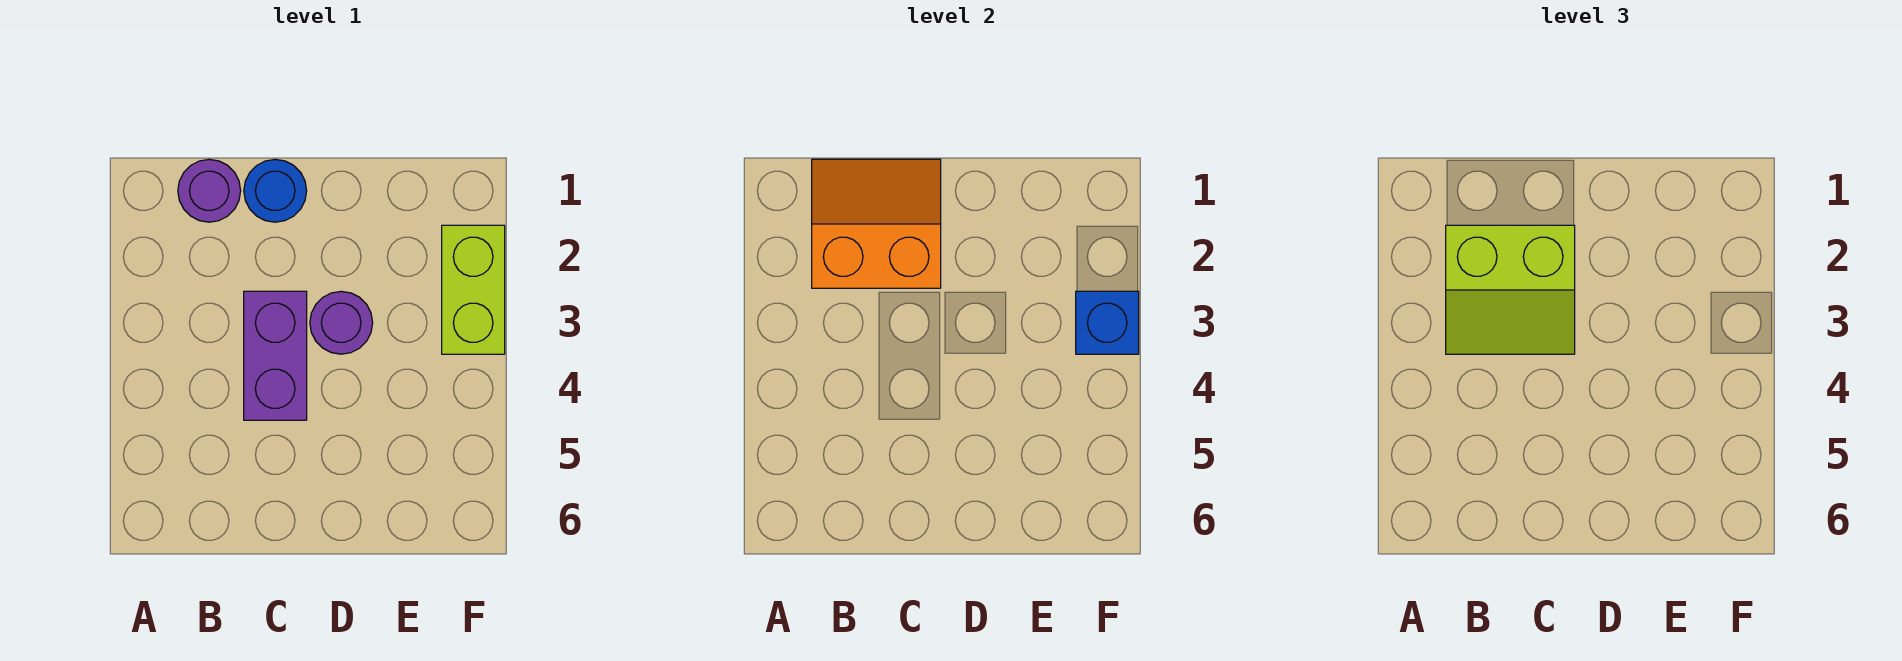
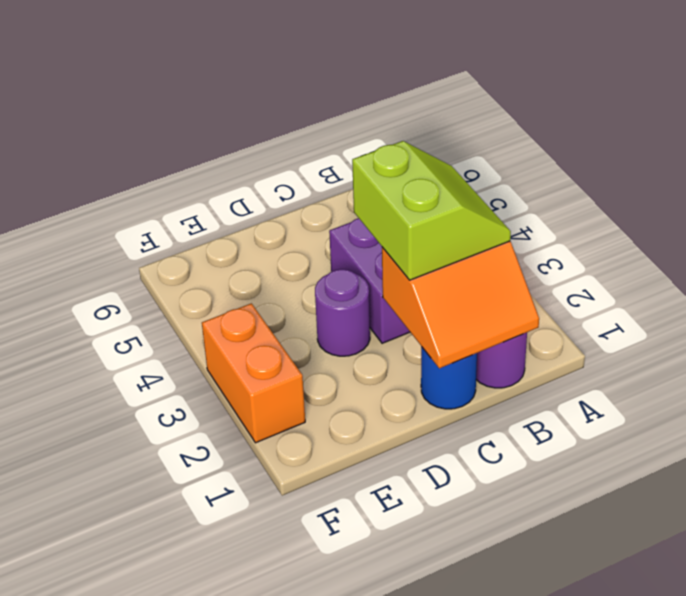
lime 2x2 slope [1446,225,1575,354] -> lime 2x2 slope turned to [352,141,511,280]
lime 1x2 brick [442,225,505,354] -> orange 1x2 brick [202,303,305,443]
blue 1x1 brick [1076,291,1139,354] -> none

